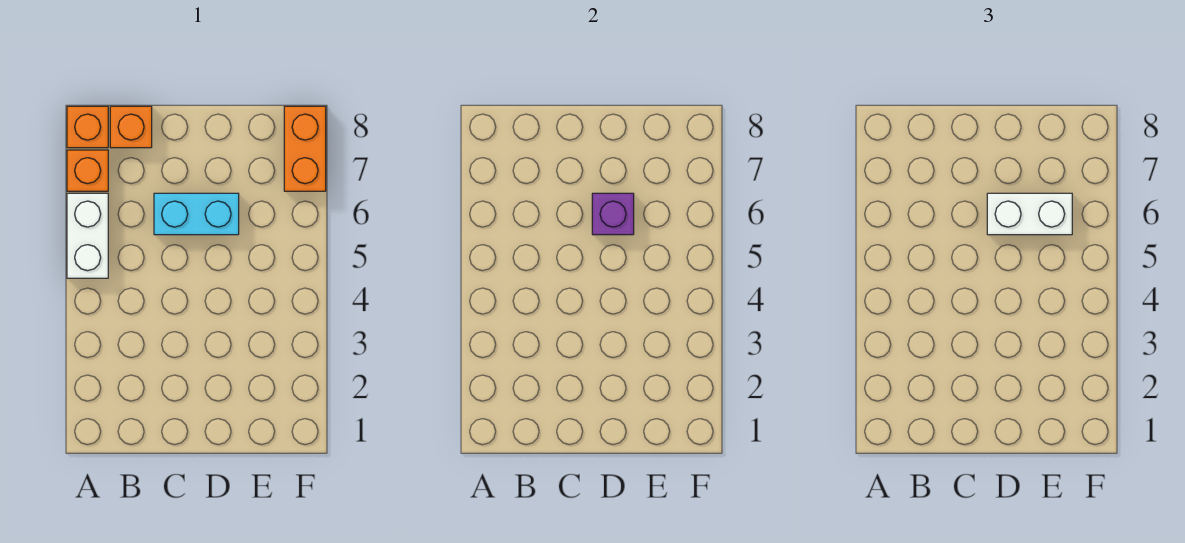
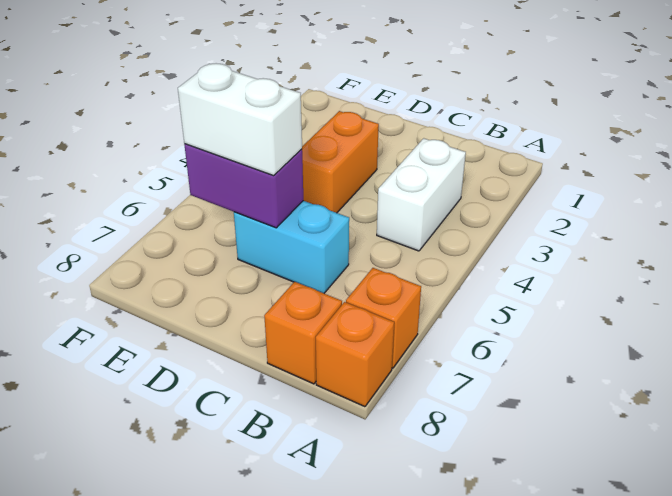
white 1x2 brick [67,193,108,278] -> white 1x2 brick moved to [377,138,466,251]
purple 1x1 brick [592,193,634,235] -> purple 1x2 brick [184,144,303,228]
orange 1x2 brick [284,106,326,191] -> orange 1x2 brick moved to [302,111,379,213]

